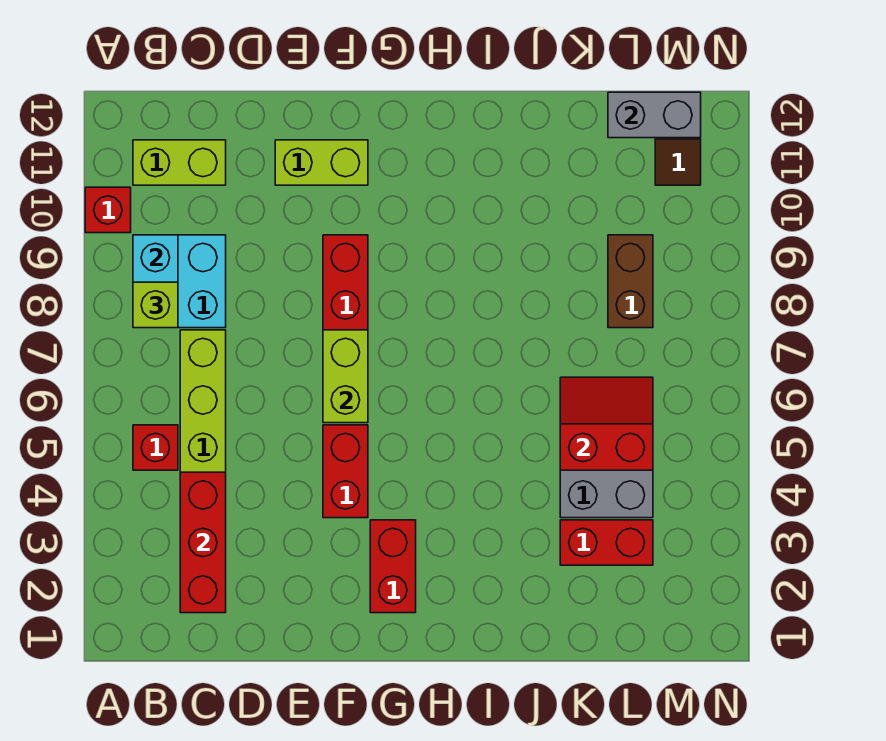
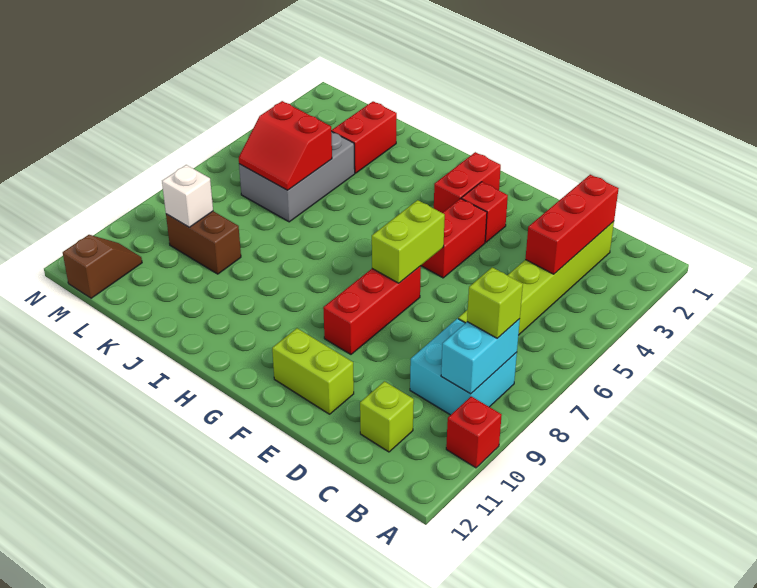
red 1x1 brick [133,425,178,470] -> red 1x1 brick moved to [462,182,508,242]
lime 1x2 brick [133,140,226,185] -> lime 1x1 brick [360,381,414,452]
red 1x2 brick [560,520,653,565] -> red 1x2 brick turned to [331,101,397,173]
brown 1x2 brick [608,235,653,328] -> brown 1x2 brick turned to [166,211,241,274]
none -> white 1x1 brick [162,165,213,227]
grey 1x2 brick [608,92,701,138] -> none

